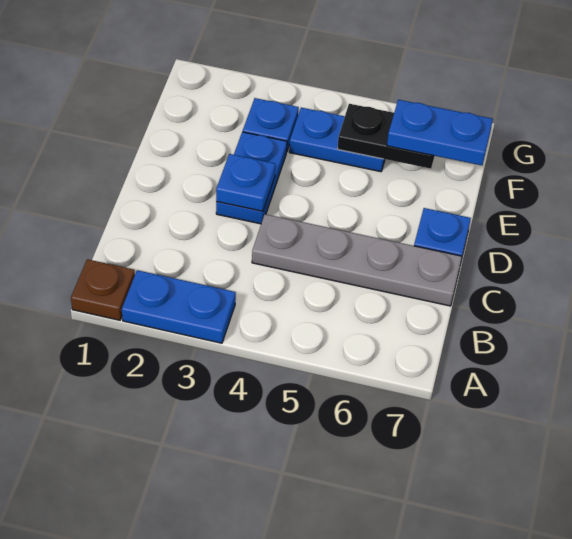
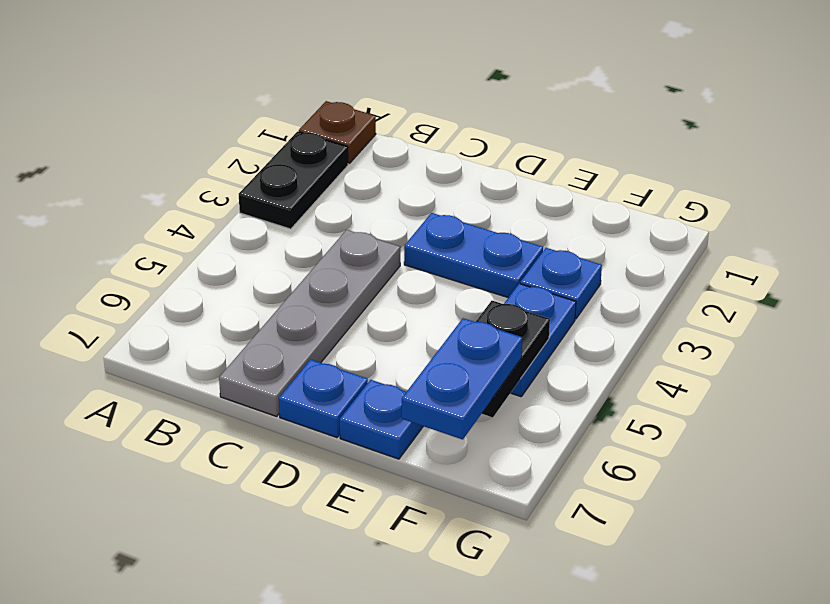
blue 1x2 plate [122,270,236,343] -> black 1x2 plate [239,132,348,229]
blue 1x1 plate [216,154,275,211] -> blue 1x1 plate moved to [340,380,423,459]

